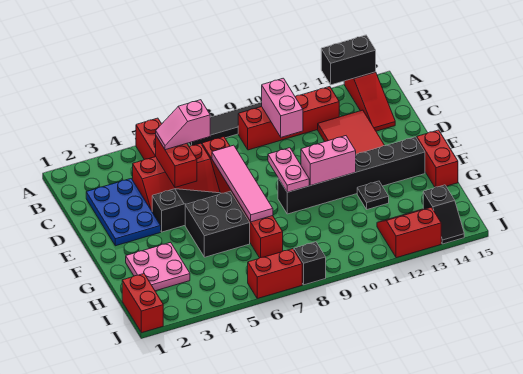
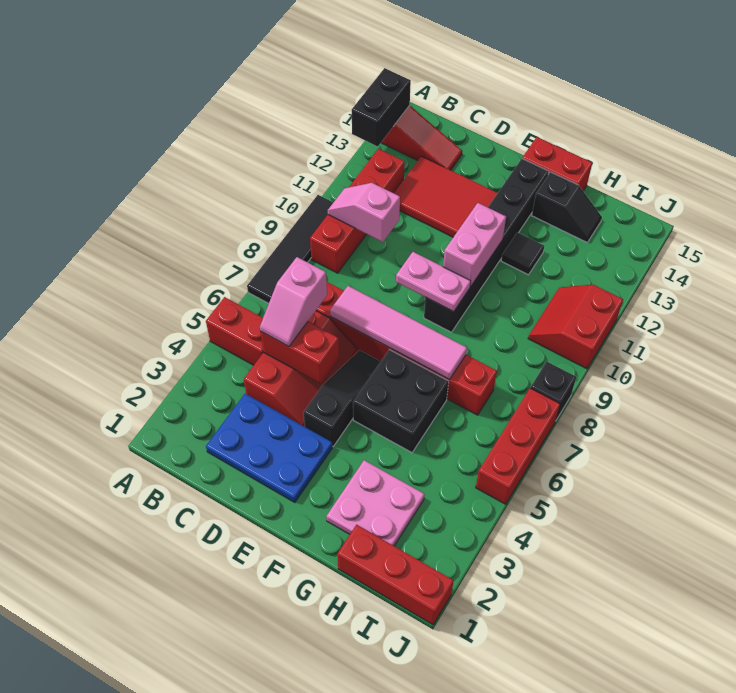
pink 1x2 brick [262,78,303,137] -> pink 1x2 slope [328,183,400,242]
black 1x1 plate [357,181,389,209] -> black 1x1 tile [501,232,544,275]
red 1x2 brick [122,274,163,333] -> red 1x3 brick [337,525,454,625]
red 2x2 slope [377,207,441,258] -> red 2x2 slope moved to [528,285,623,369]
black 1x2 slope [423,185,464,244] -> black 1x2 slope moved to [532,172,602,242]
red 1x2 brick [248,249,302,298] -> red 1x3 brick [476,388,560,504]

